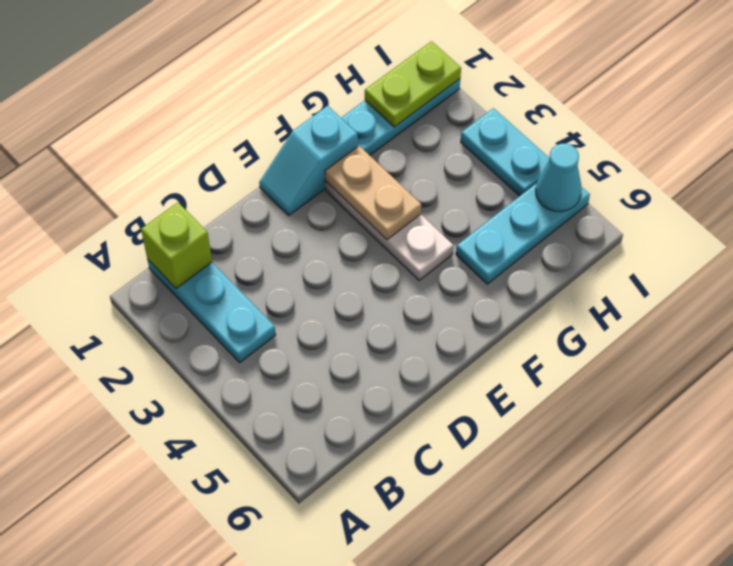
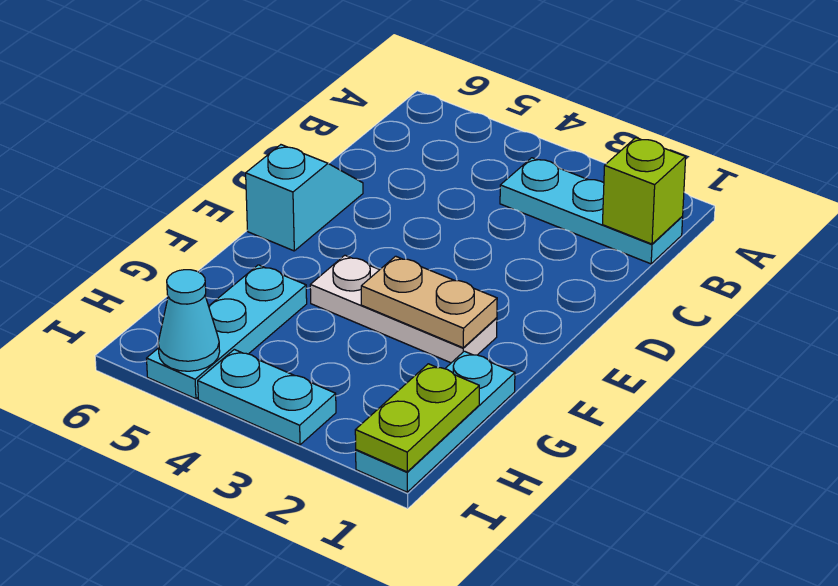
cyan 1x2 slope [259,106,358,215] -> cyan 1x2 slope moved to [246,145,363,251]

